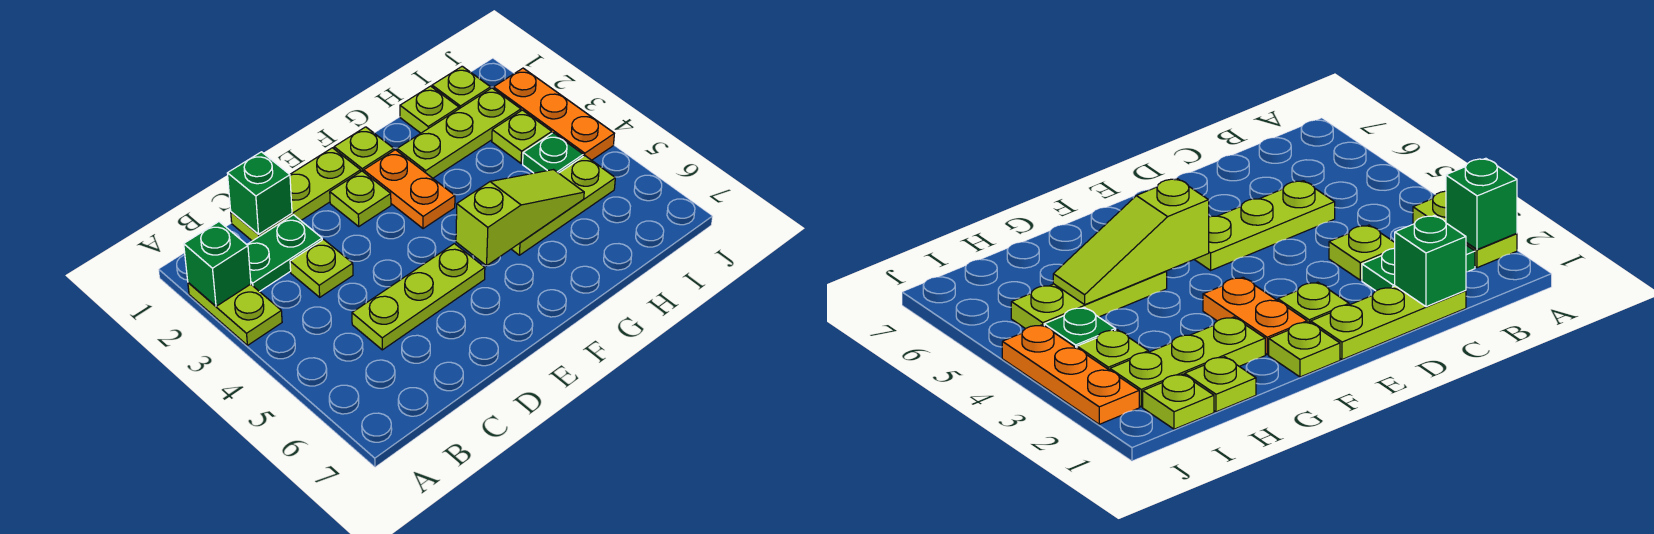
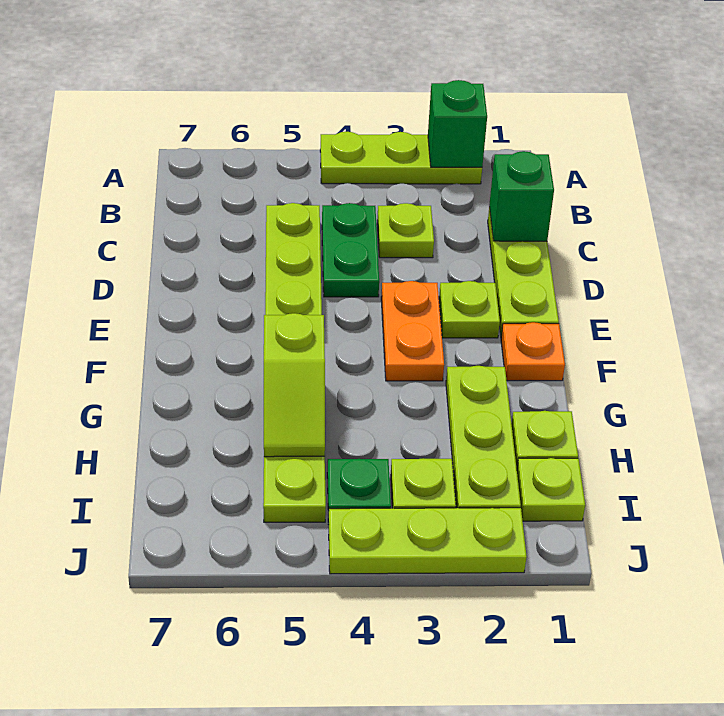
lime 1x2 plate [188,283,282,345] -> lime 1x3 plate [320,132,482,184]
green 1x2 plate [247,215,322,292] -> green 1x2 plate moved to [322,203,379,297]
lime 1x1 plate [334,127,394,172] -> orange 1x1 plate [501,322,565,381]
orange 1x2 plate [364,150,455,229] -> orange 1x2 plate turned to [381,281,444,381]
lime 1x3 slope [456,170,584,266] -> lime 1x2 slope [264,313,325,457]
orange 1x3 plate [493,68,614,160] -> lime 1x3 plate [329,508,527,574]

